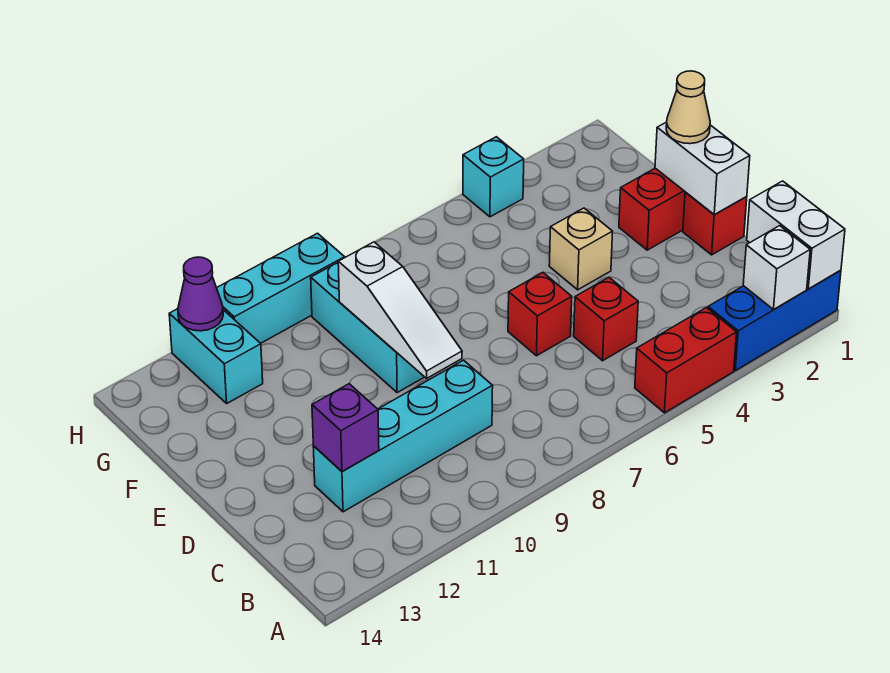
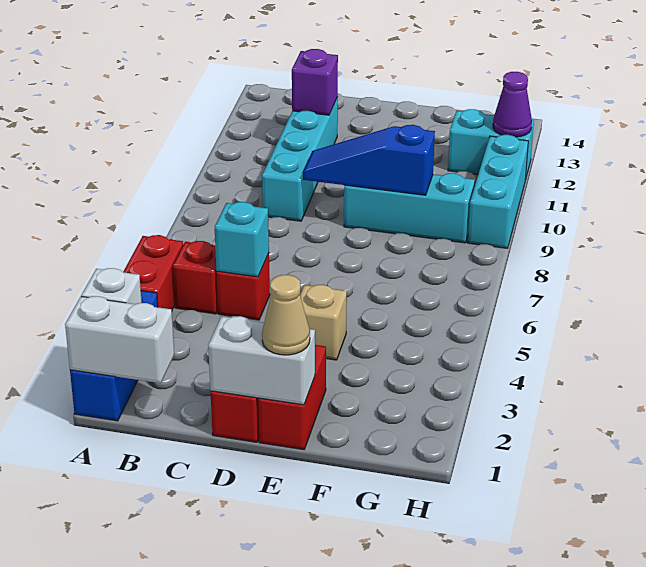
red 1x1 brick [508,273,572,356] -> red 1x1 brick moved to [173,241,218,314]
white 1x3 slope [338,242,462,378] -> blue 1x3 slope [303,125,435,195]
cyan 1x1 brick [463,137,524,217] -> cyan 1x1 brick moved to [215,202,269,277]

